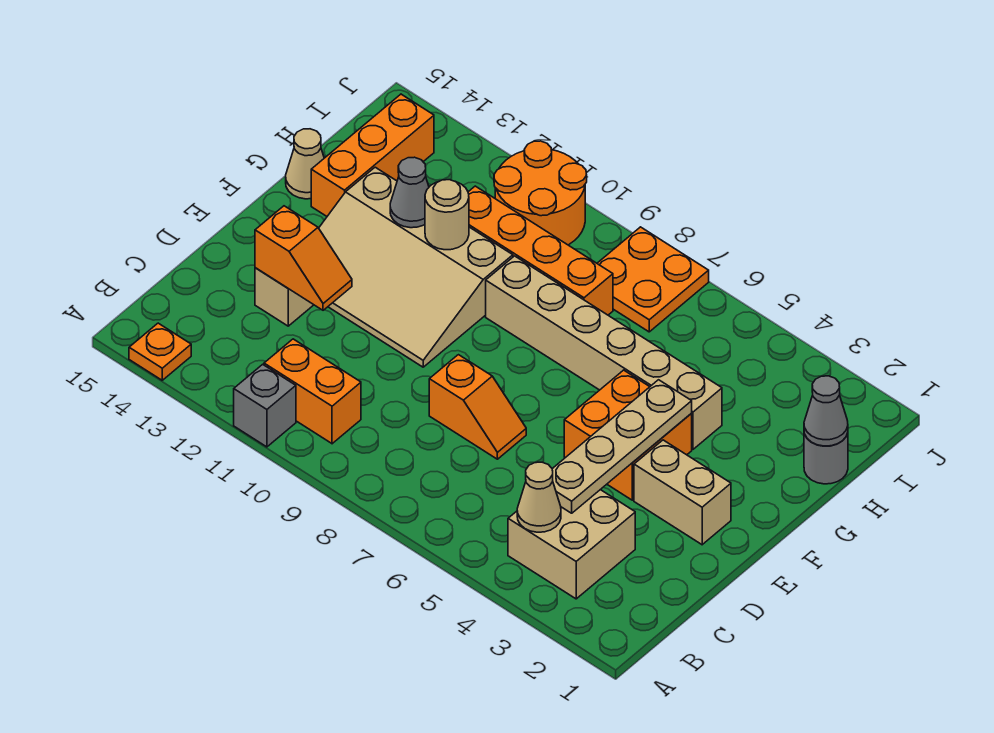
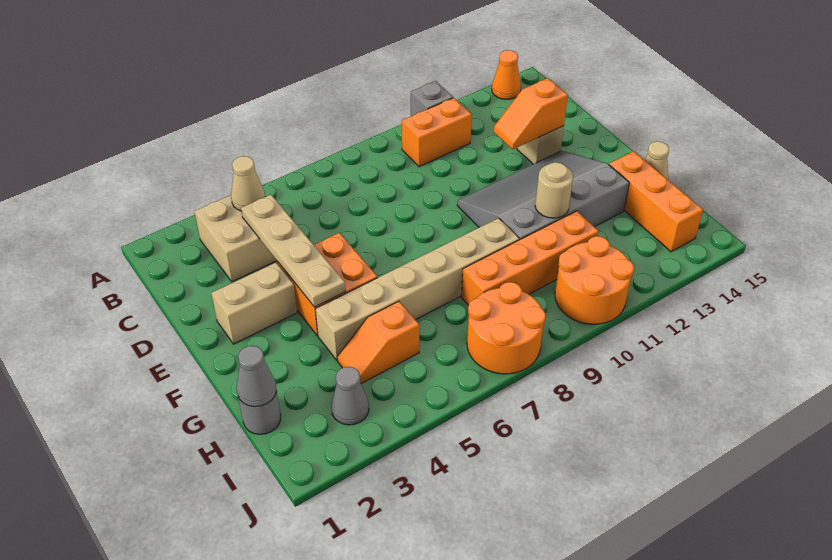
orange 1x1 plate [129,323,191,380] -> orange 1x1 cone [492,50,521,99]
orange 1x2 slope [429,355,526,459] -> orange 1x2 slope moved to [337,301,420,384]
tan 3x4 slope [319,167,513,367] -> grey 3x4 slope [457,151,629,240]
grey 1x1 cone [390,157,429,228] -> grey 1x1 cone moved to [331,367,369,425]
orange 2x2 plate [597,227,709,332] -> orange 2x2 round brick [467,282,546,374]

